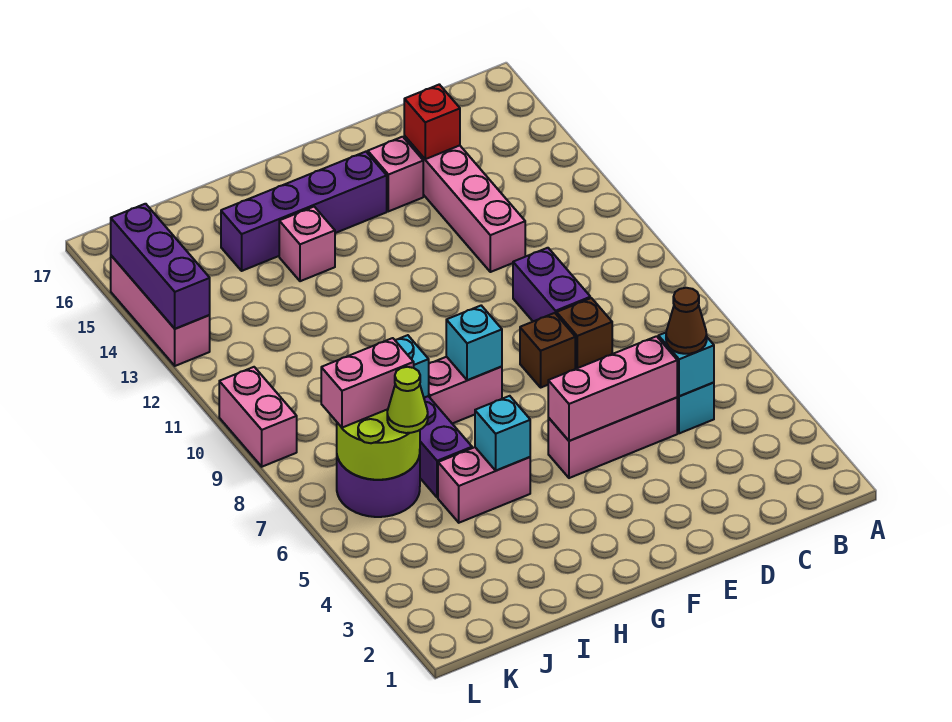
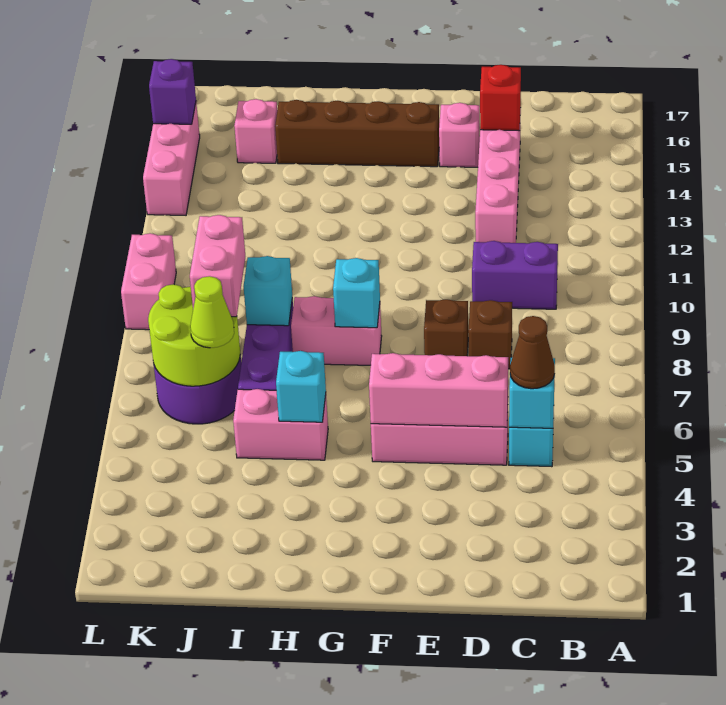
purple 1x2 brick [513,248,590,321] -> purple 1x2 brick turned to [472,241,558,309]
purple 1x4 brick [221,152,387,271] -> brown 1x4 brick [275,100,439,167]
pink 1x1 brick [279,207,335,281] -> pink 1x1 brick moved to [234,99,277,163]
pink 1x2 brick [321,338,414,428] -> pink 1x2 brick turned to [190,215,245,317]
purple 1x3 brick [111,204,210,329] -> purple 1x1 brick [149,59,196,124]

